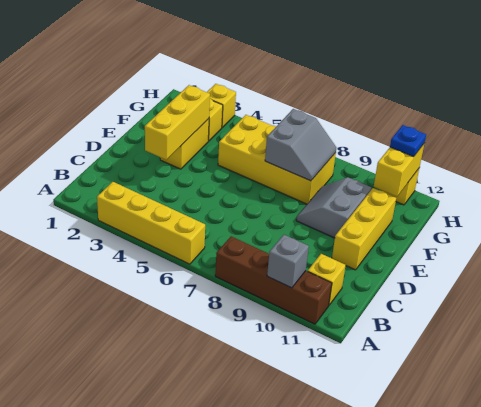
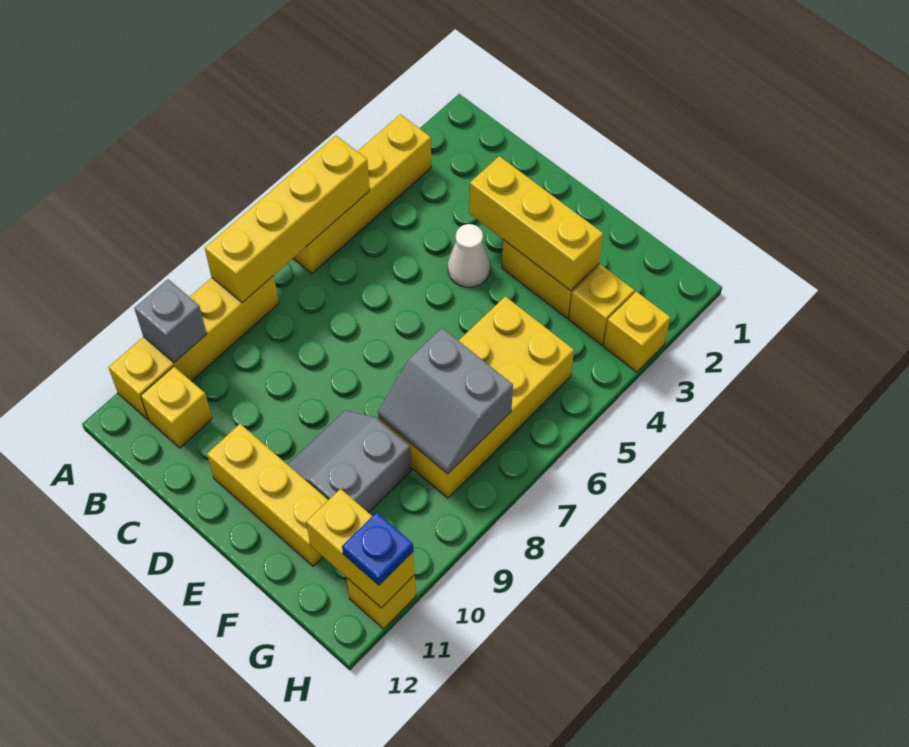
none -> yellow 1x4 brick [205,136,370,303]
brown 1x4 brick [215,236,332,324] -> yellow 1x4 brick [109,275,279,420]
none -> white 1x1 cone [448,224,490,287]
grey 2x2 slope [296,177,372,238] -> grey 2x2 slope turned to [287,411,412,513]

